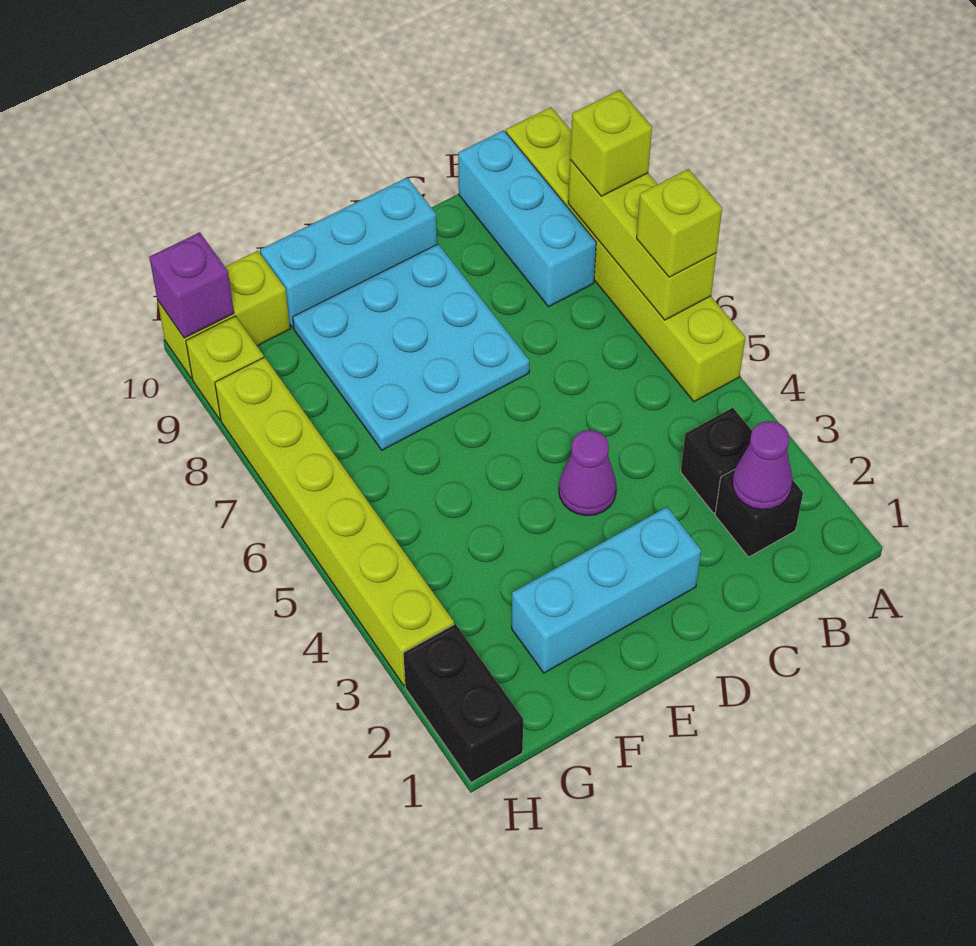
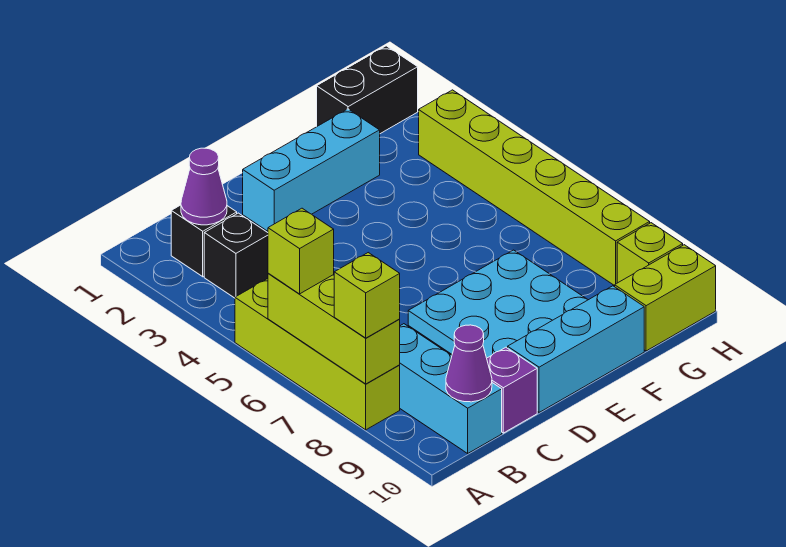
lime 1x6 brick [506,107,745,402] -> lime 1x4 brick [235,279,400,430]
purple 1x1 cone [559,430,616,516] -> purple 1x1 cone moved to [446,325,492,402]
black 1x2 brick [403,624,523,783] -> black 1x2 brick turned to [317,46,418,134]
purple 1x1 brick [149,232,234,338] -> purple 1x1 brick moved to [487,347,537,433]

